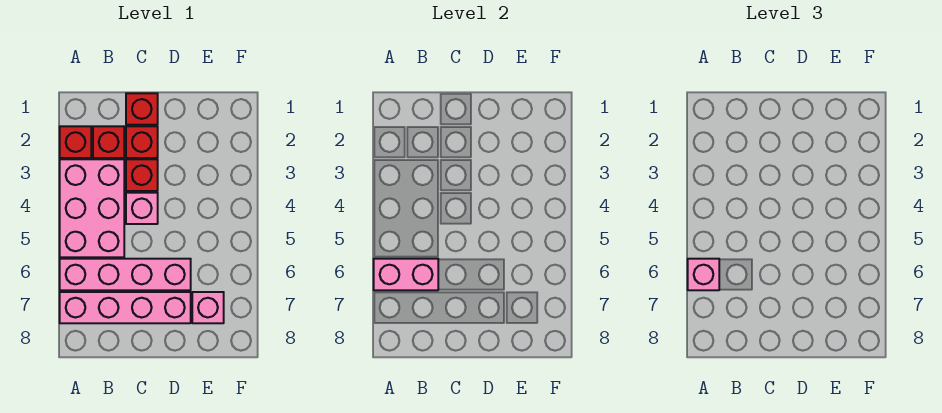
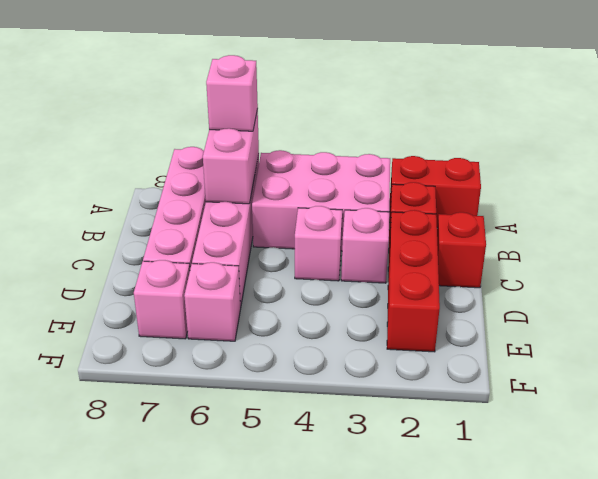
red 1x1 brick [60,126,91,158] -> red 1x2 brick [389,156,481,226]
red 1x1 brick [126,126,158,158] -> red 1x3 brick [387,210,440,352]
red 1x1 brick [126,159,158,191] -> pink 1x1 brick [341,208,389,283]
none -> pink 1x1 brick [184,262,241,341]

